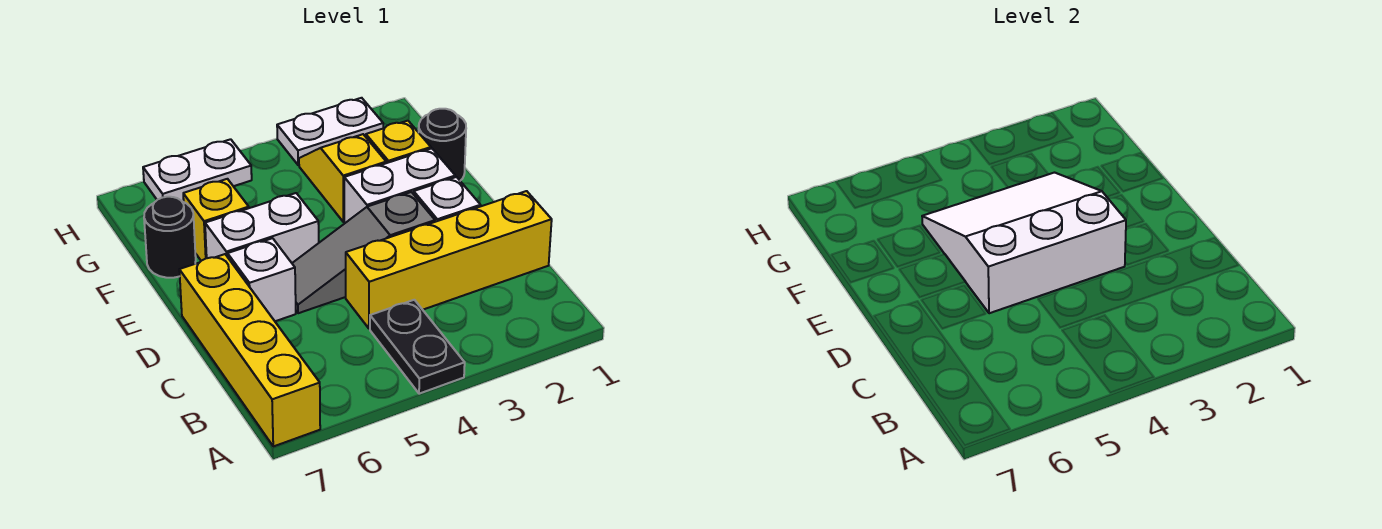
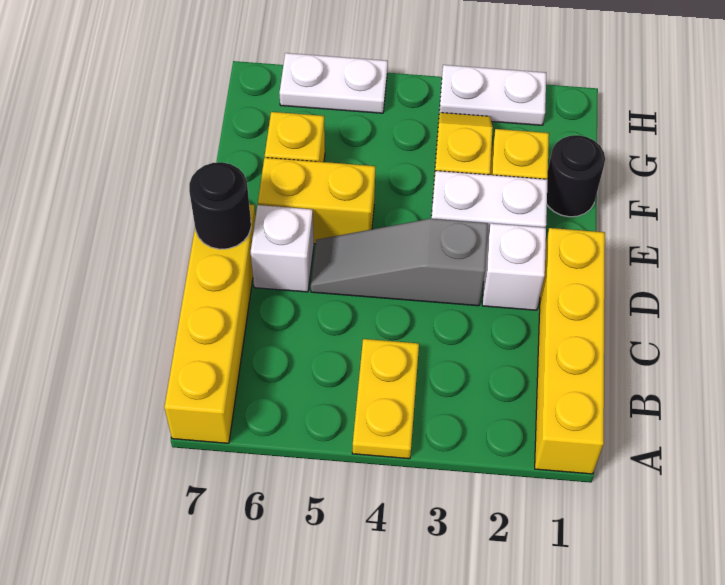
black 1x2 plate [370,300,465,394] -> yellow 1x2 plate [352,339,419,459]
yellow 1x4 brick [346,191,552,328] -> yellow 1x4 brick turned to [535,228,605,474]
white 3x3 slope [922,173,1126,313] -> none
white 1x2 brick [205,193,319,263] -> yellow 1x2 brick [258,158,376,244]
black 1x1 round brick [144,197,196,278] -> black 1x1 round brick moved to [189,162,251,249]

